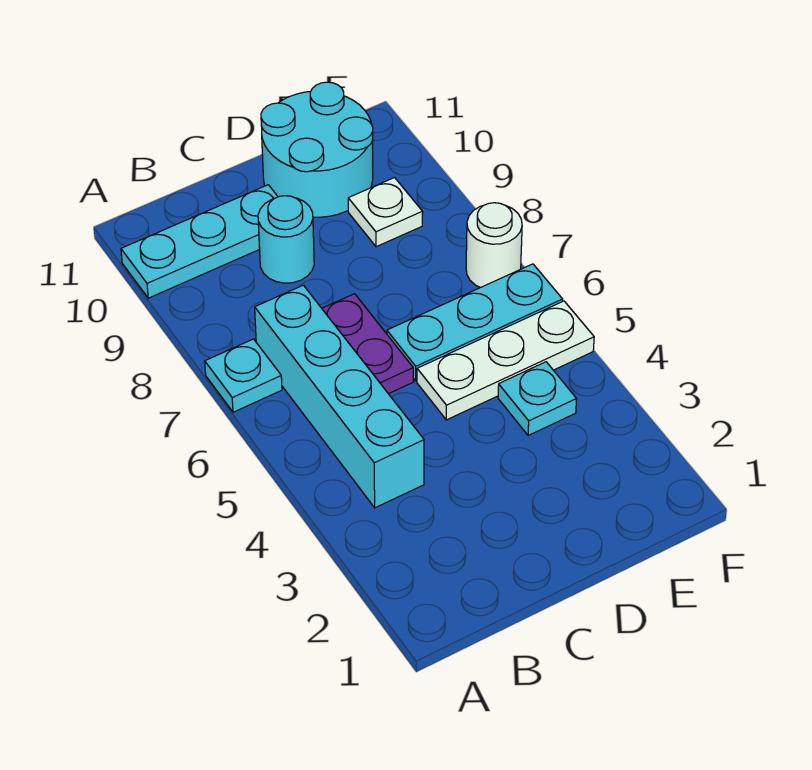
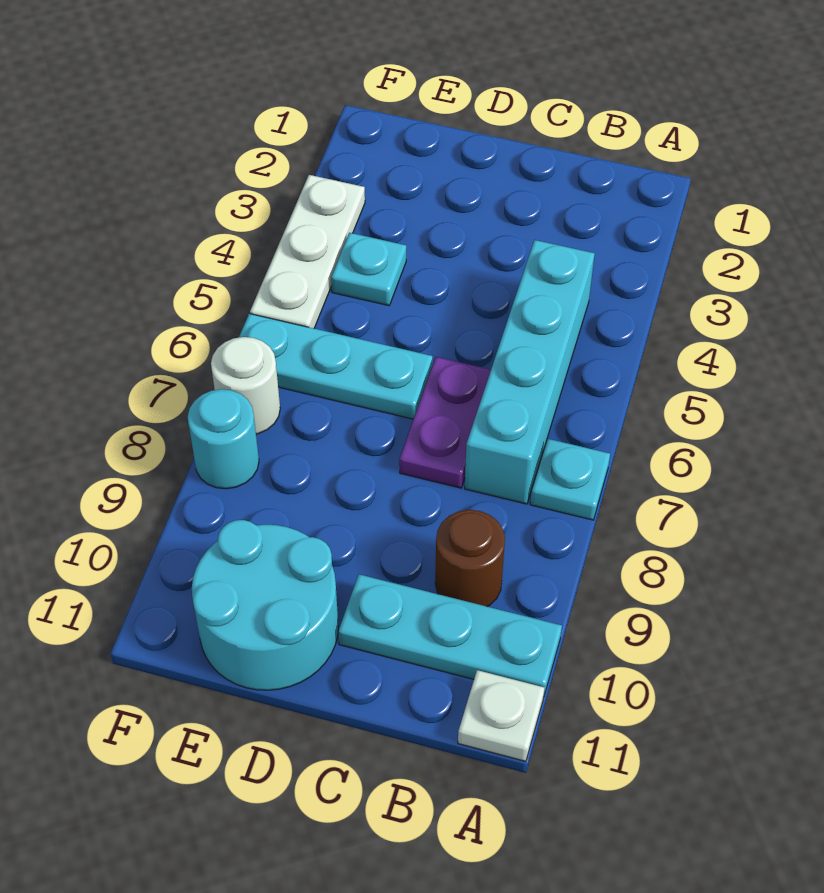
none -> brown 1x1 round brick [435,510,505,607]
cyan 1x1 round brick [258,196,314,283] -> cyan 1x1 round brick moved to [188,389,259,489]
white 1x3 plate [417,301,594,420] -> white 1x3 plate turned to [250,175,365,328]
white 1x1 plate [348,178,423,247] -> white 1x1 plate moved to [458,670,544,761]

